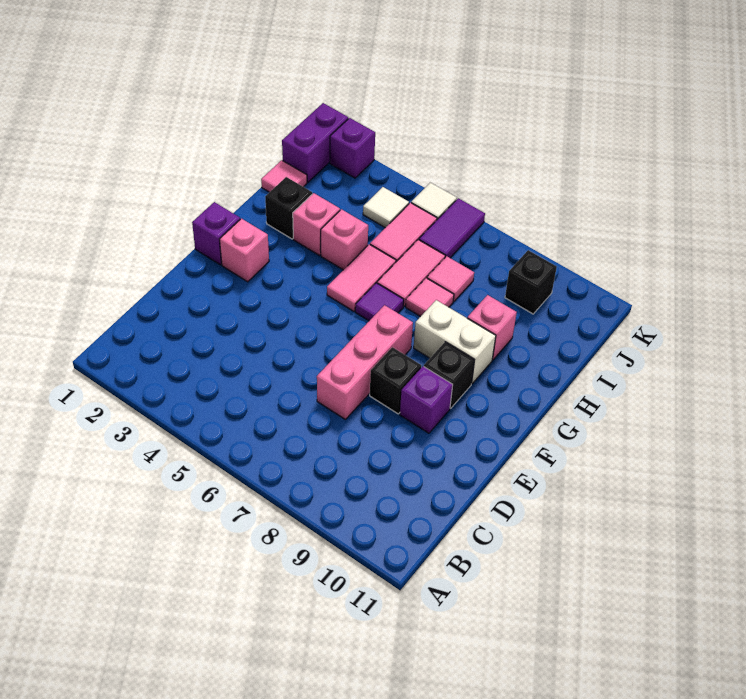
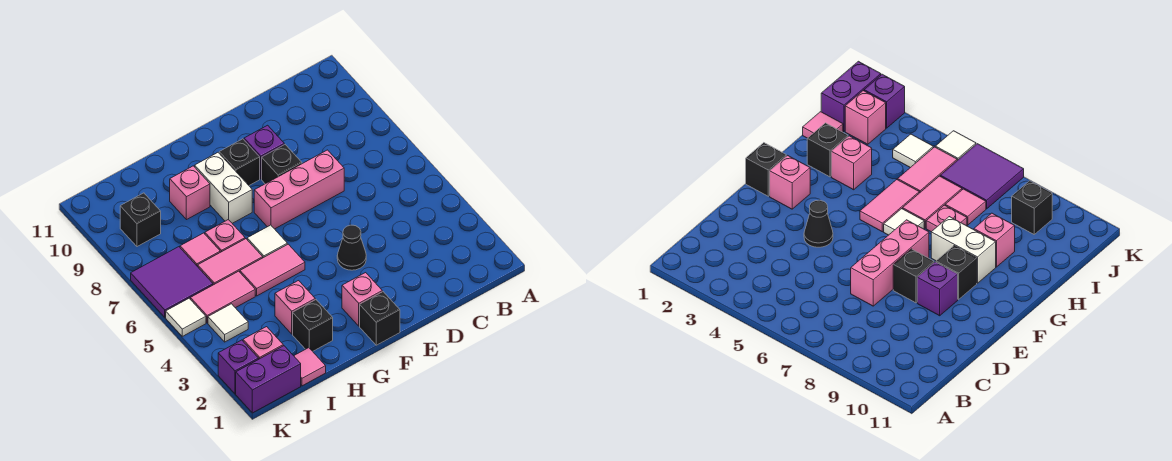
none -> black 1x1 cone [337,225,366,270]
purple 1x1 brick [192,202,240,265] -> black 1x1 brick [360,292,400,345]
purple 1x1 tile [355,283,404,321] -> white 1x1 tile [247,225,287,258]
pink 1x1 brick [321,209,368,270] -> pink 1x1 brick moved to [243,327,283,359]
pink 1x1 tile [406,278,454,317] -> pink 1x1 plate [205,219,245,252]
purple 1x2 tile [419,198,485,258] -> purple 2x2 tile [131,247,213,317]

